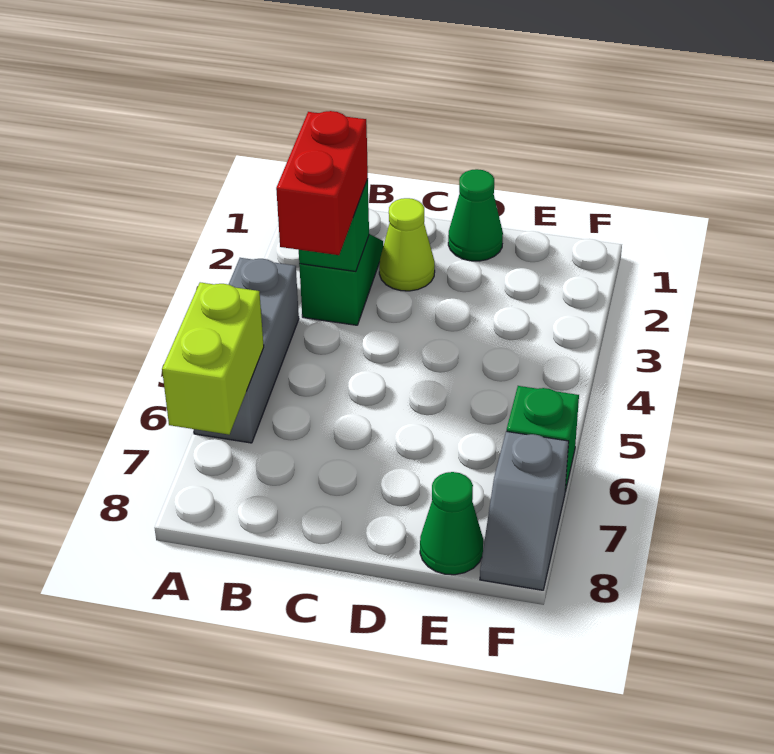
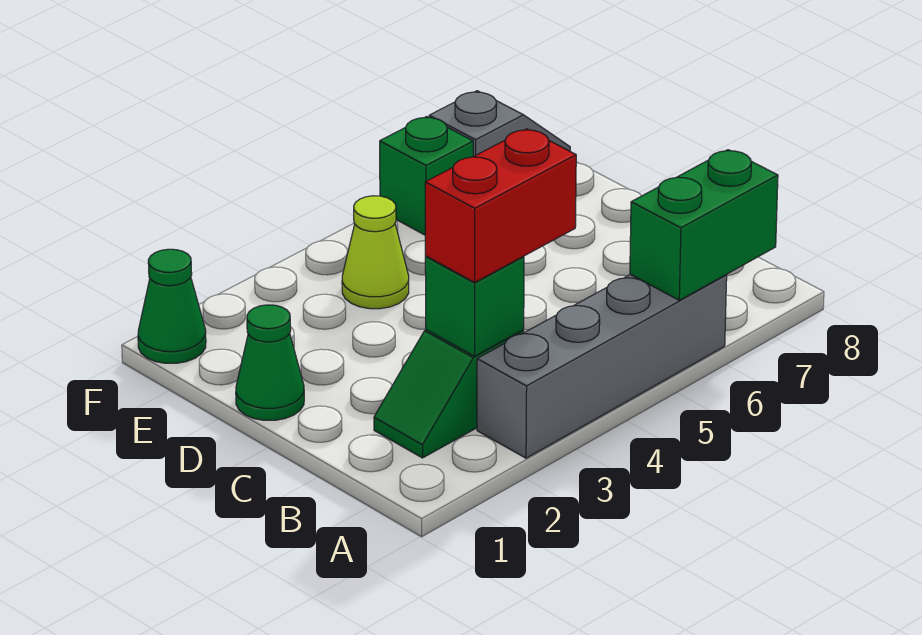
grey 1x3 brick [194,258,299,443] -> grey 1x4 brick [477,274,727,458]
lime 1x2 brick [162,282,264,435] -> green 1x2 brick [630,150,778,300]
lime 1x1 cone [379,198,435,291] -> lime 1x1 cone moved to [342,196,409,309]
green 1x1 cone [420,472,483,575] -> green 1x1 cone moved to [138,249,206,363]

